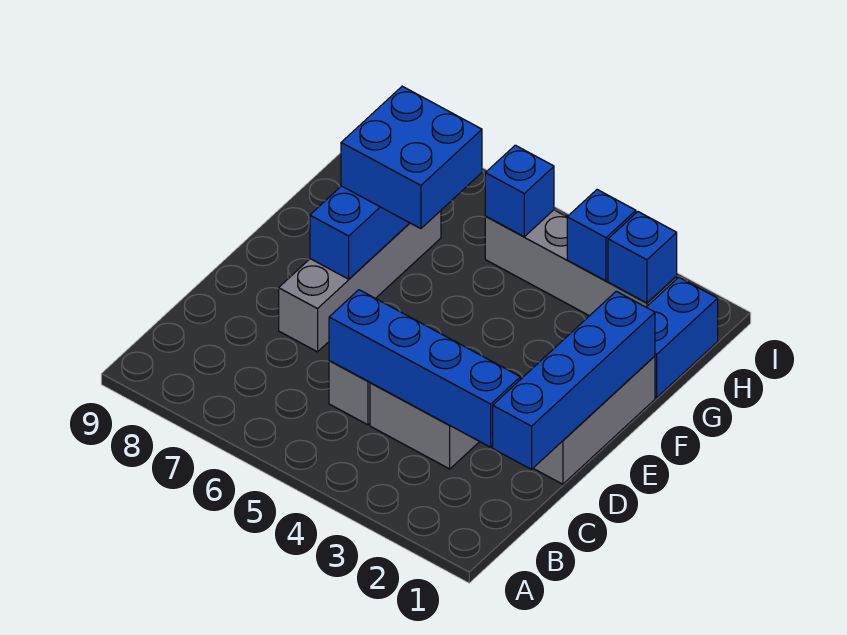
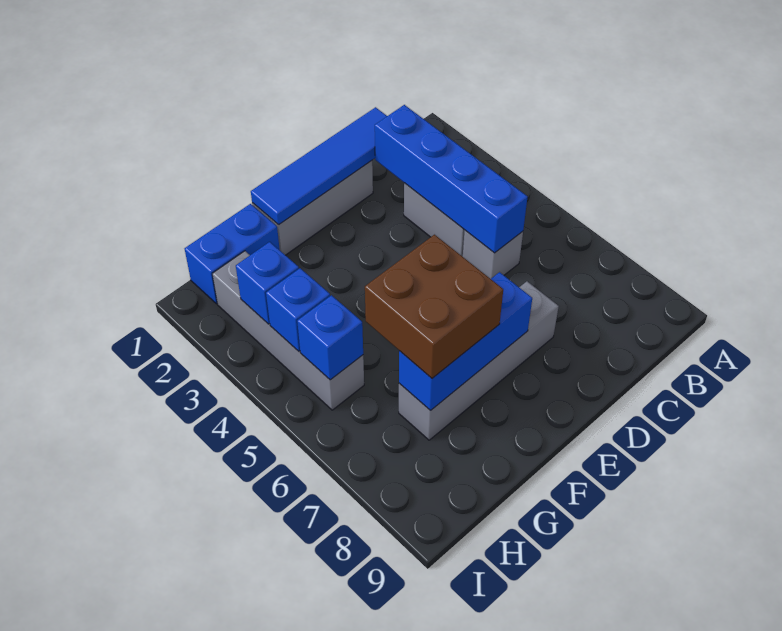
blue 1x4 brick [493,291,655,469] -> blue 1x4 tile [251,107,387,225]
blue 2x2 brick [341,86,482,229] -> brown 2x2 brick [365,235,503,378]
blue 1x1 brick [608,212,677,303] -> blue 1x1 brick moved to [266,268,330,351]

